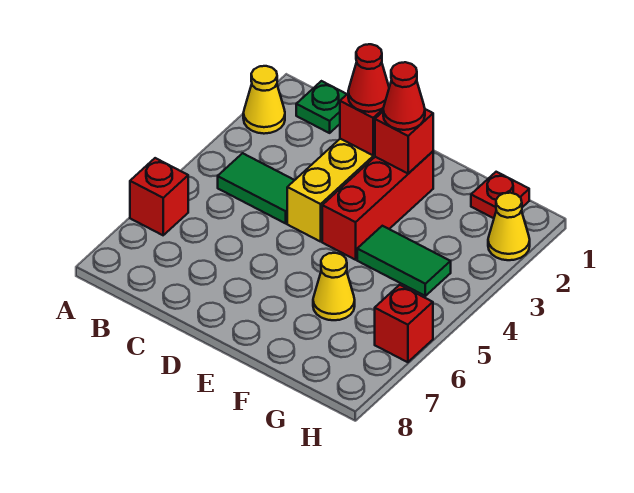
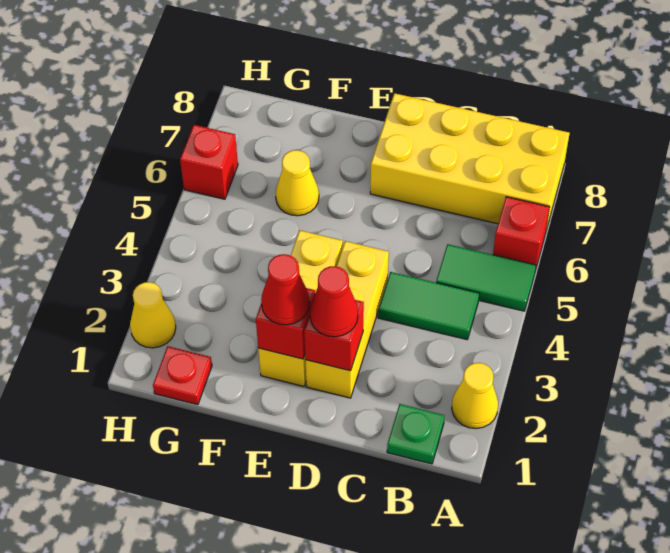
none -> yellow 2x4 brick [370,93,569,233]
red 1x3 brick [322,151,433,260] -> yellow 1x3 brick [258,230,343,386]
green 1x2 tile [357,226,451,296] -> green 1x2 tile moved to [436,244,536,311]

